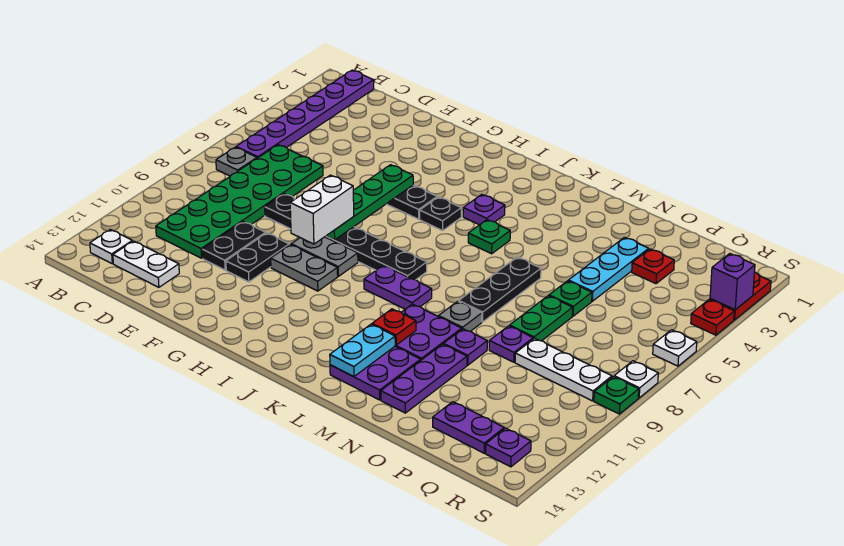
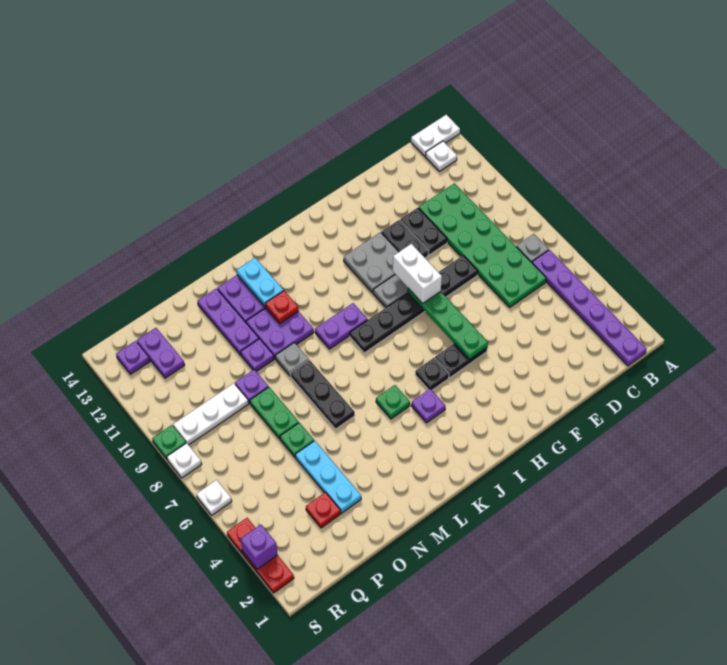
white 1x2 plate [113,241,179,287] -> white 1x2 plate moved to [411,115,460,156]
grey 1x2 plate [271,245,338,291] -> grey 2x2 plate [344,232,399,293]
purple 1x2 plate [433,402,504,453] -> purple 1x2 plate turned to [137,328,185,378]

